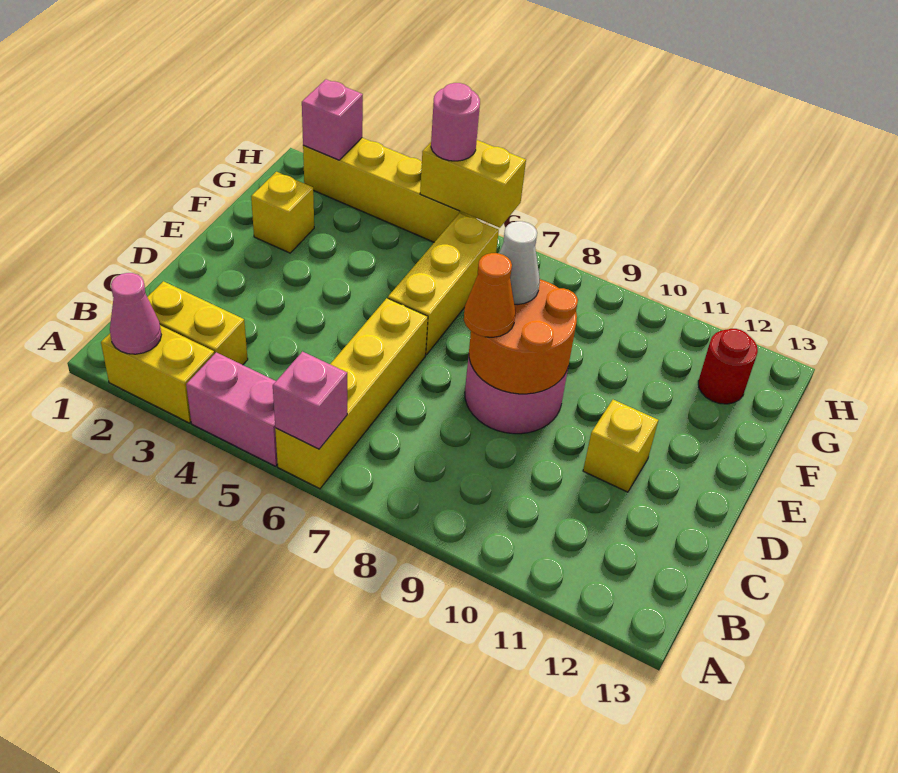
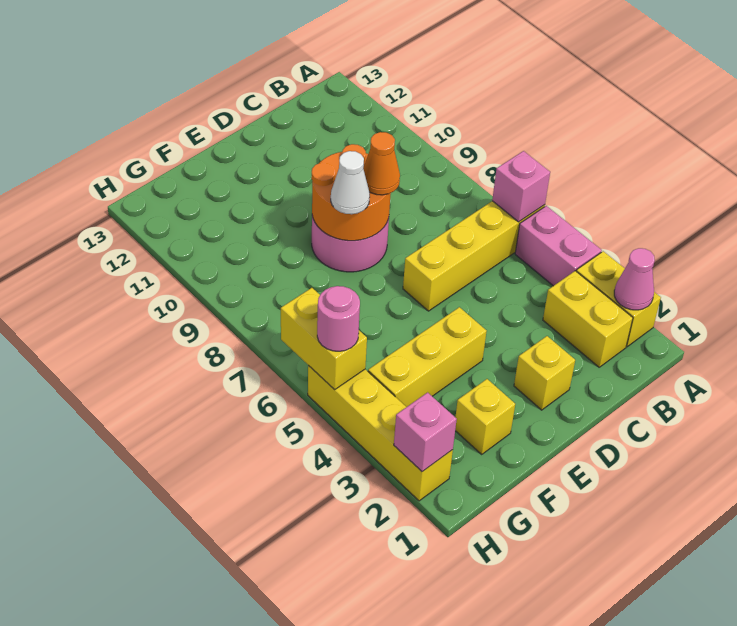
yellow 1x1 brick [583,400,658,492] -> yellow 1x1 brick moved to [514,336,575,410]
yellow 1x3 brick [388,213,499,355] -> yellow 1x3 brick moved to [368,307,487,407]
red 1x1 round brick [698,329,758,404] -> none

